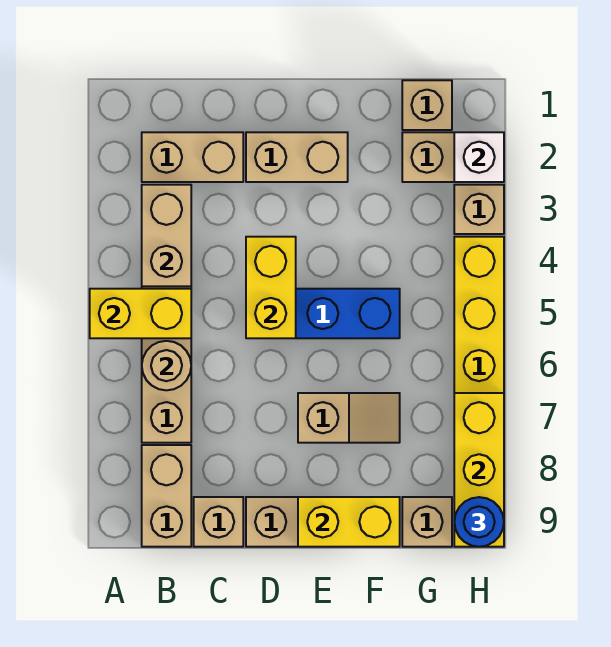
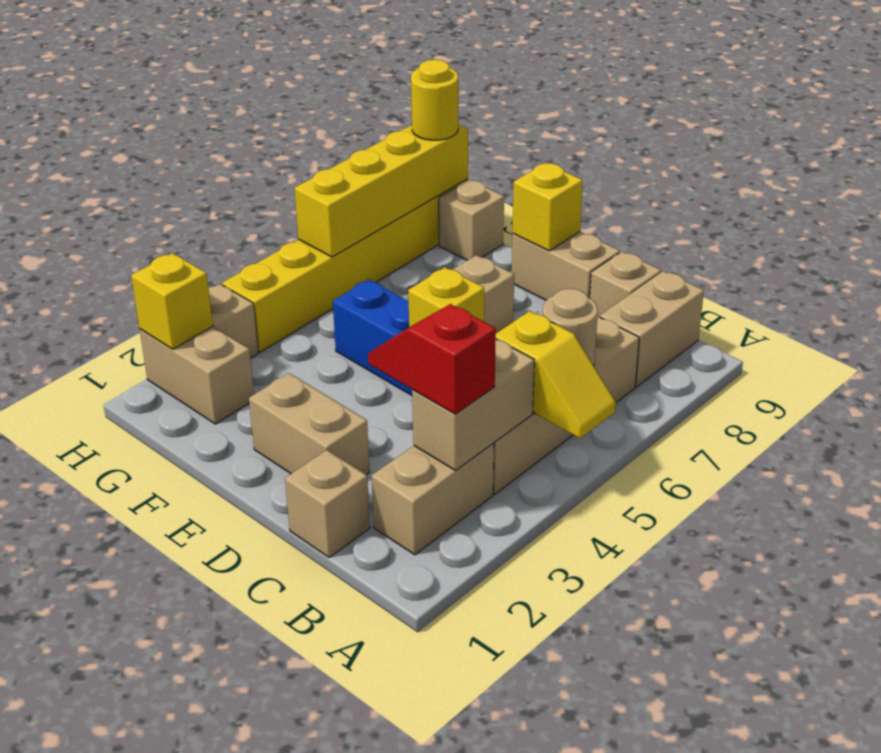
yellow 1x2 brick [90,289,191,338] -> yellow 1x2 slope [496,311,616,439]
tan 1x2 brick [142,132,243,182] -> tan 1x2 brick turned to [371,443,494,555]
none -> red 1x2 slope [368,304,496,414]
yellow 1x2 brick [246,237,296,338] -> yellow 1x1 brick [408,267,484,327]
yellow 1x2 brick [298,497,400,547] -> yellow 1x1 brick [512,163,583,251]
tan 1x1 brick [402,80,452,130] -> tan 1x1 brick moved to [285,450,370,558]
white 1x1 brick [454,132,504,182] -> yellow 1x1 brick [131,253,213,349]
yellow 1x3 brick [454,393,504,547] -> yellow 1x4 brick [295,124,468,257]
blue 1x1 round brick [454,497,504,547] -> yellow 1x1 round brick [411,60,458,140]

